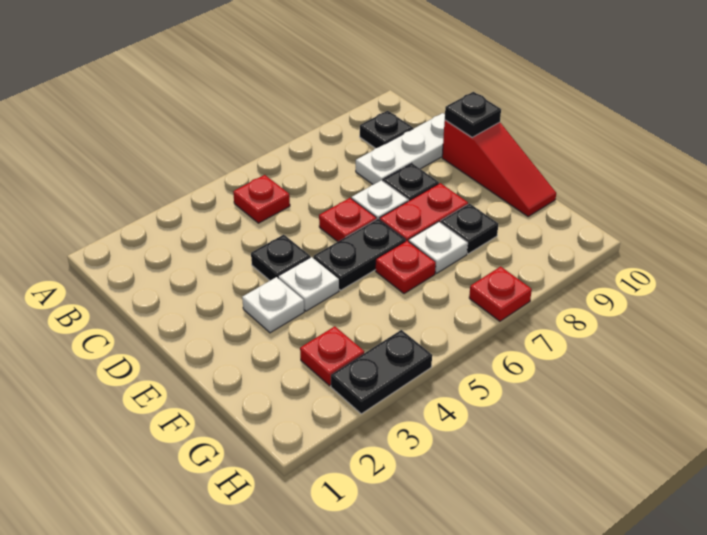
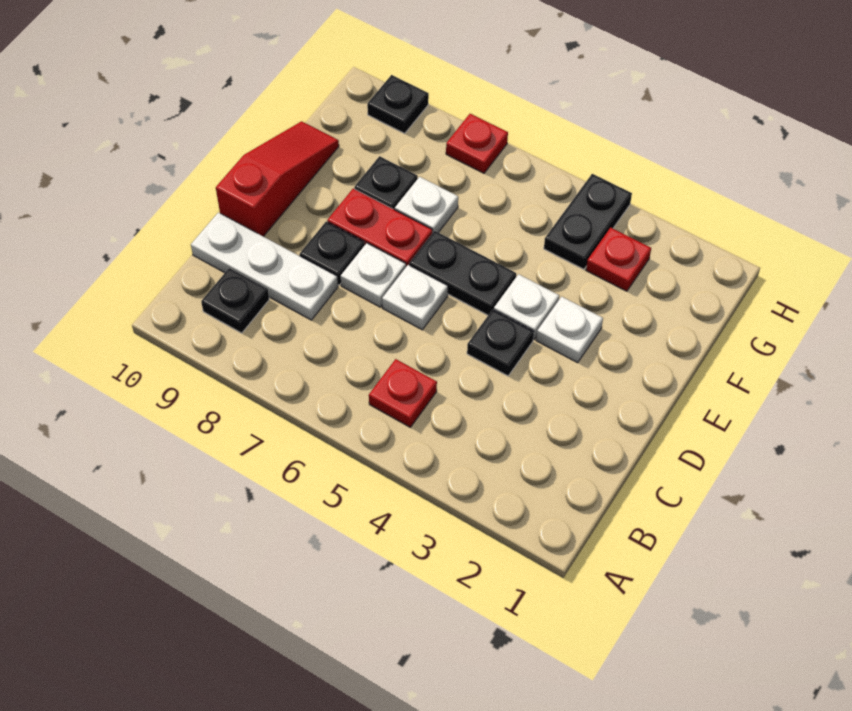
red 1x1 plate [319,198,377,242] -> white 1x1 plate [382,265,448,330]
black 1x1 plate [445,92,501,137] -> black 1x1 plate moved to [367,75,429,133]
red 1x1 plate [376,241,436,294] -> none
black 1x2 plate [331,330,432,414] -> black 1x2 plate turned to [544,174,632,269]

